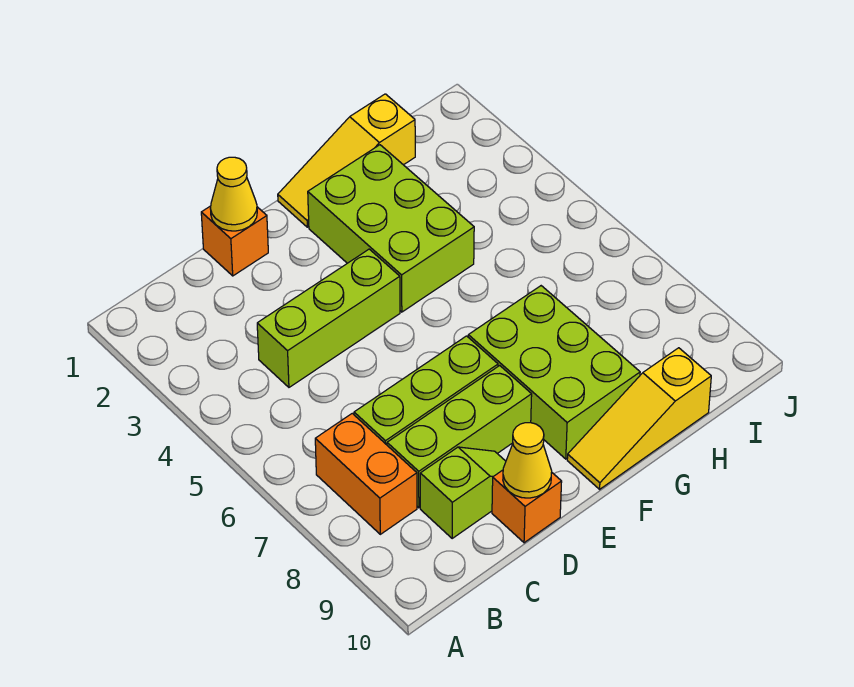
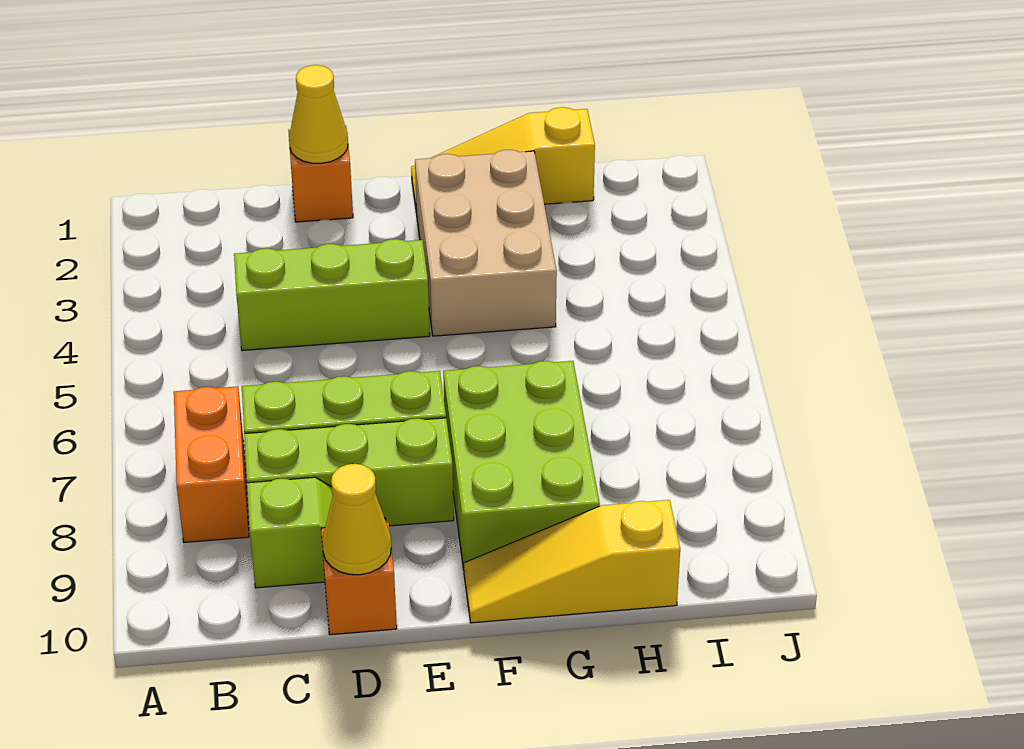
lime 2x3 brick [308,145,474,312] -> tan 2x3 brick [415,150,557,336]

